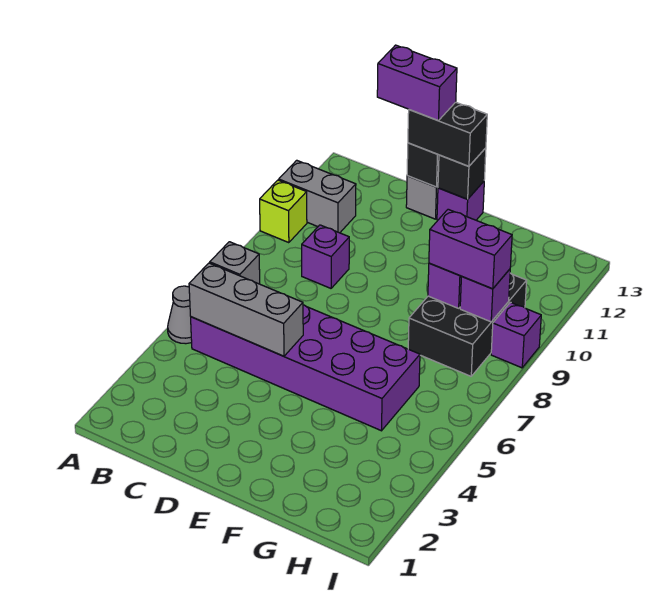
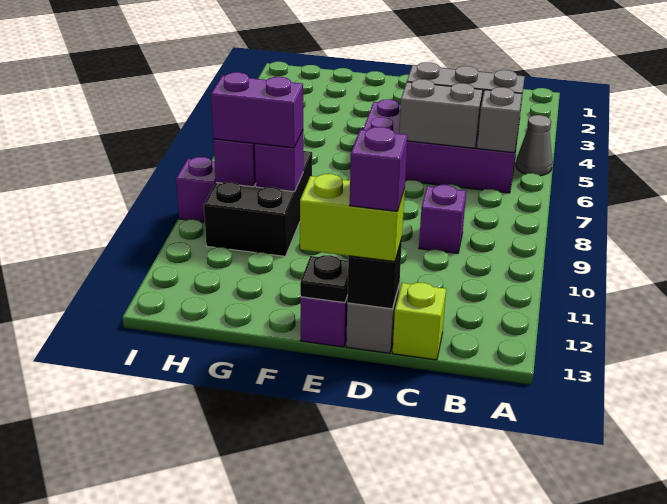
lime 1x1 brick [260,180,307,243] -> lime 1x1 brick moved to [393,283,446,360]
grey 1x2 brick [279,160,356,233] -> grey 1x2 brick moved to [399,79,482,148]
purple 2x6 brick [191,305,420,431] -> purple 2x4 brick [363,99,519,193]
purple 1x2 brick [377,45,457,121] -> purple 1x1 brick [350,127,408,212]
black 1x2 brick [408,102,487,166] -> lime 1x2 brick [300,174,405,262]
black 1x1 brick [438,148,486,199] -> black 1x1 plate [300,255,348,303]

